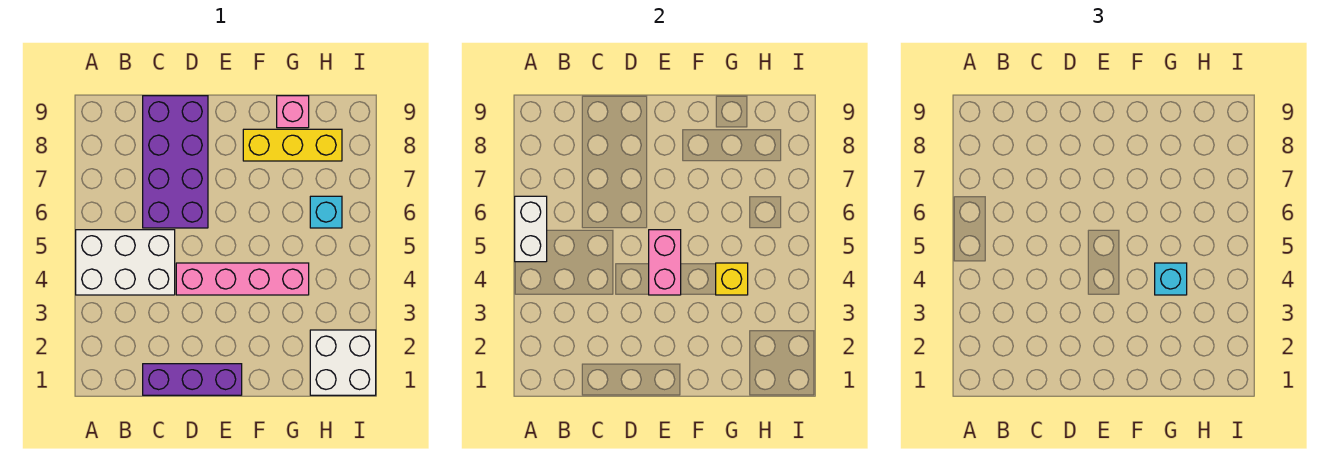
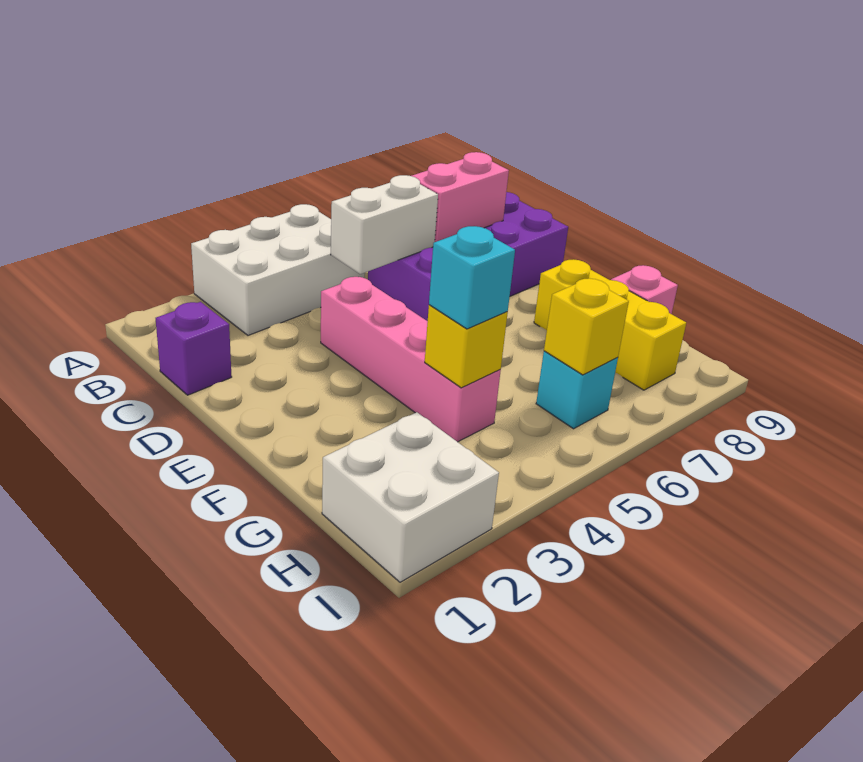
white 2x3 brick [76,230,175,295] -> white 2x3 brick turned to [191,204,365,335]
white 1x2 brick [515,196,547,262] -> white 1x2 brick moved to [331,175,438,274]
purple 1x3 brick [143,364,242,395] -> purple 1x1 brick [156,302,232,395]
pink 1x2 brick [649,230,681,295] -> pink 1x2 brick moved to [412,152,509,242]
none -> yellow 1x1 brick [544,278,629,375]

